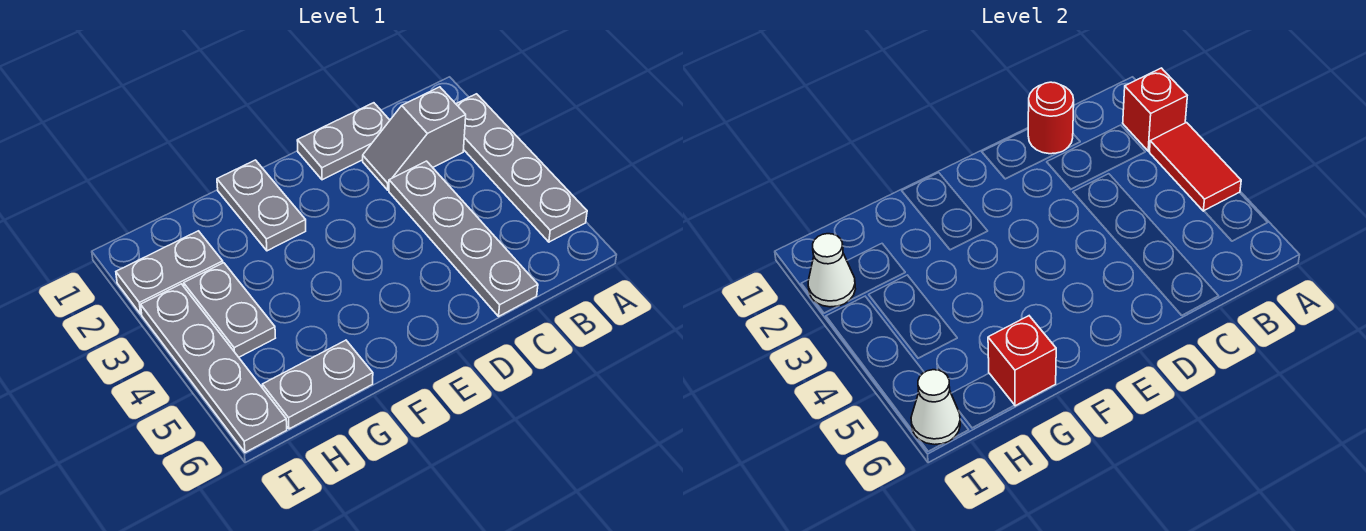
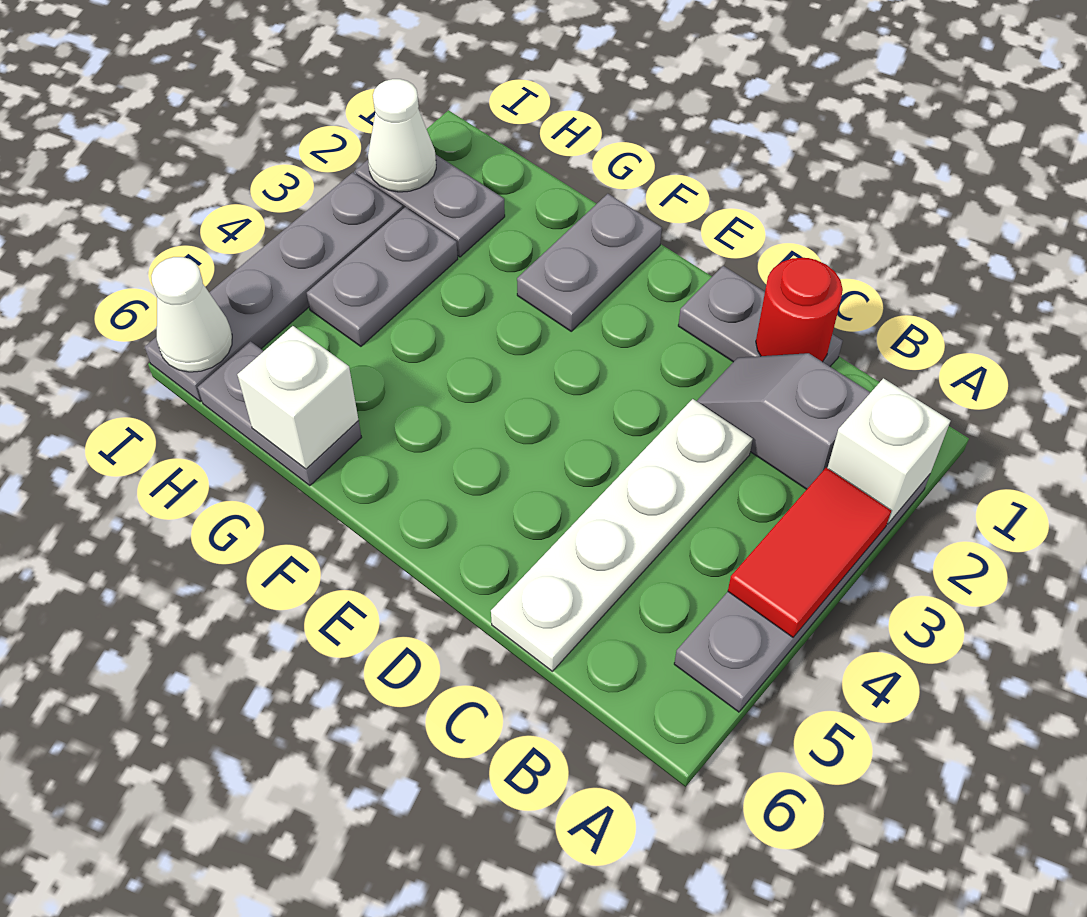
red 1x1 brick [1123,68,1187,151] -> white 1x1 brick [828,378,950,524]
grey 1x4 plate [389,161,538,316] -> white 1x4 plate [491,399,753,671]
red 1x1 brick [988,316,1056,406] -> white 1x1 brick [237,326,359,469]

